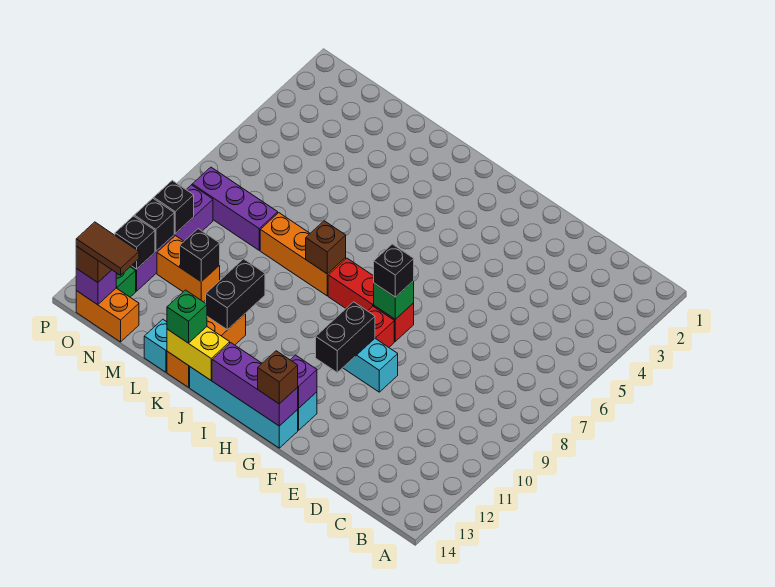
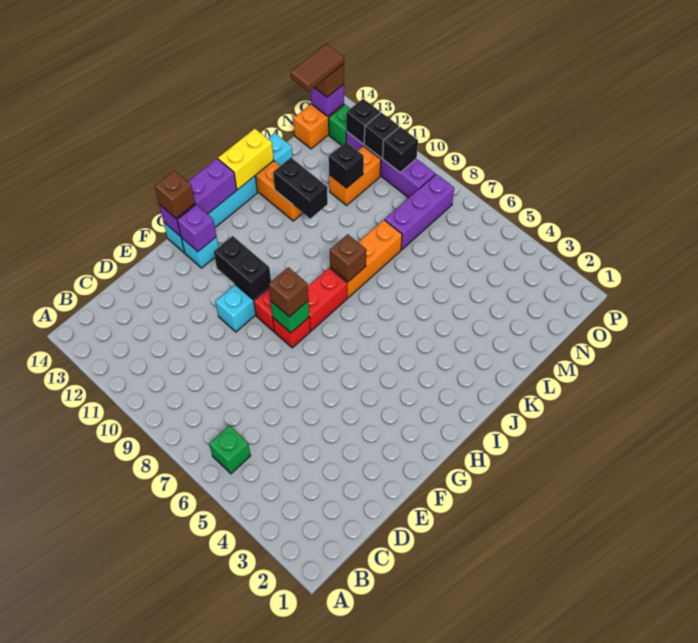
black 1x1 brick [374,244,414,297] -> brown 1x1 brick [269,267,308,317]
green 1x1 brick [167,290,207,343] -> green 1x1 brick moved to [209,425,251,474]

